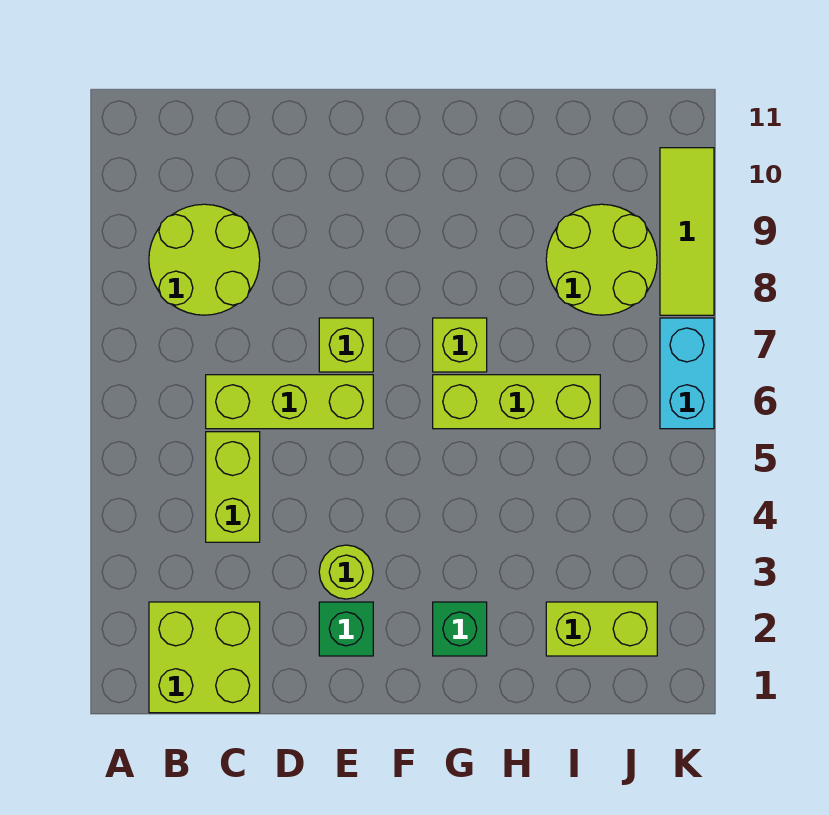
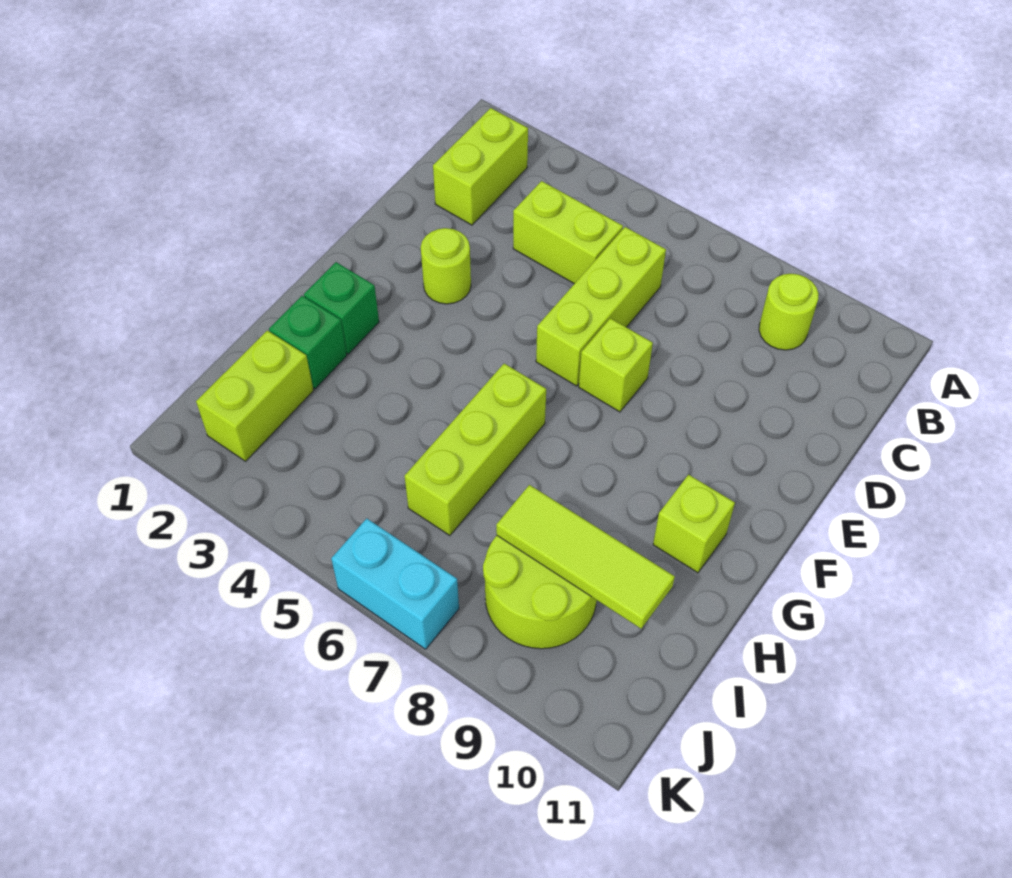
lime 2x2 brick [149,602,260,713] -> lime 1x2 brick [433,108,528,225]
lime 2x2 round brick [149,204,260,315] -> lime 1x1 round brick [759,274,819,350]
green 1x1 brick [319,602,373,656] -> green 1x1 brick moved to [269,296,347,389]
lime 1x1 brick [433,318,487,372] -> lime 1x1 brick moved to [653,475,735,573]
lime 1x3 tile [660,148,714,315] -> lime 1x3 tile moved to [496,485,675,629]

